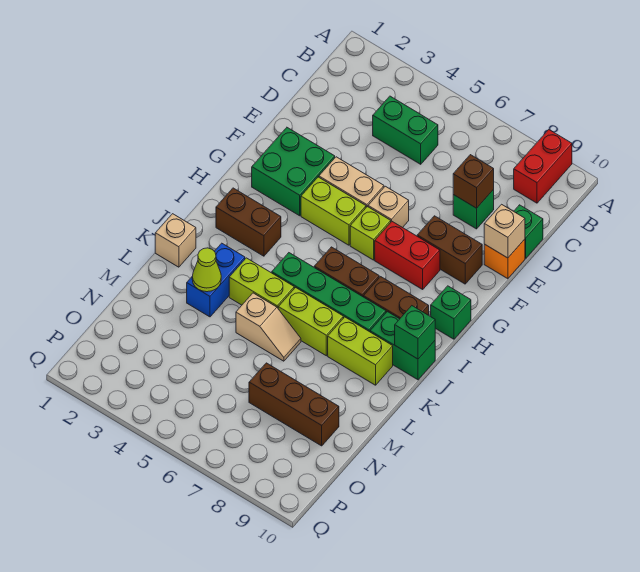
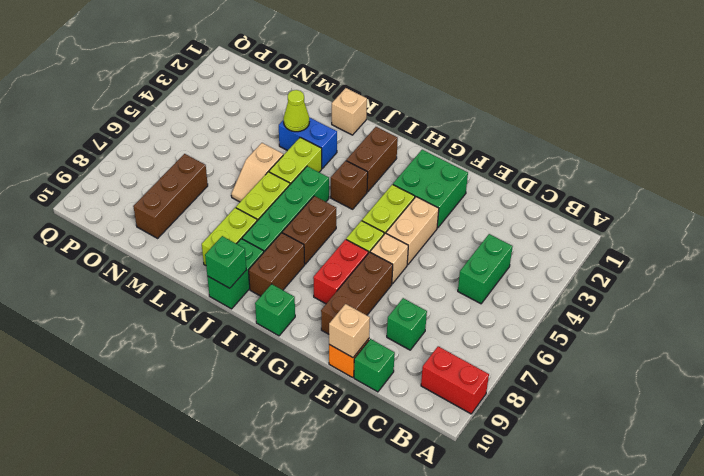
brown 1x1 brick [453,155,494,208] -> brown 1x1 brick moved to [331,161,368,209]
brown 1x2 brick [417,216,482,284] -> brown 1x3 brick [321,252,393,334]

